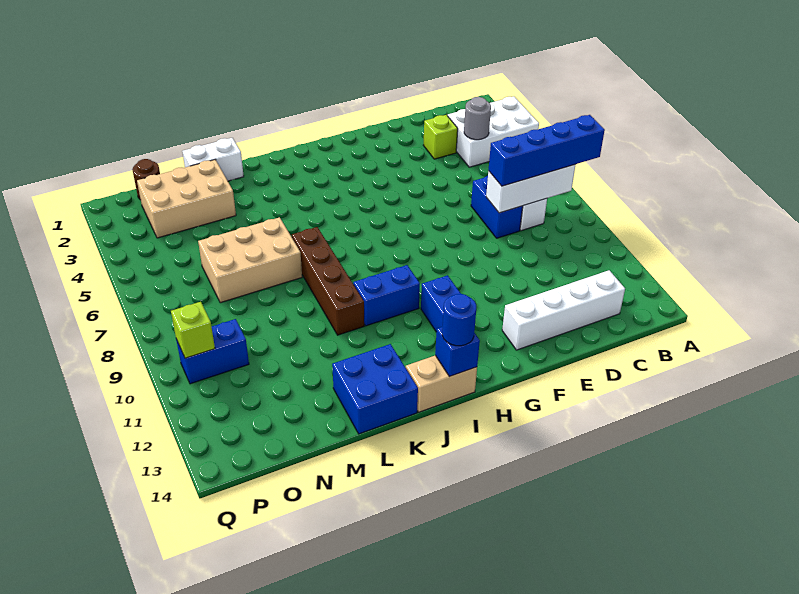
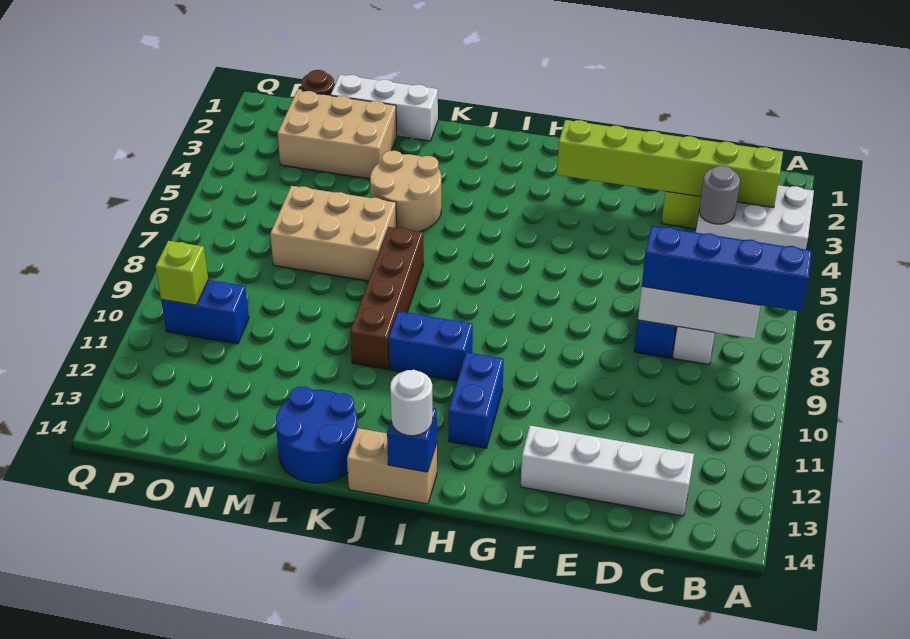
none -> lime 1x6 brick [557,120,783,208]
blue 1x1 round brick [442,294,476,346] -> white 1x1 round brick [390,370,433,436]
none -> tan 2x2 round brick [370,151,441,232]
blue 2x2 brick [332,344,418,434] -> blue 2x2 round brick [276,386,358,483]
white 1x2 brick [182,138,244,181] -> white 1x3 brick [331,75,438,141]

